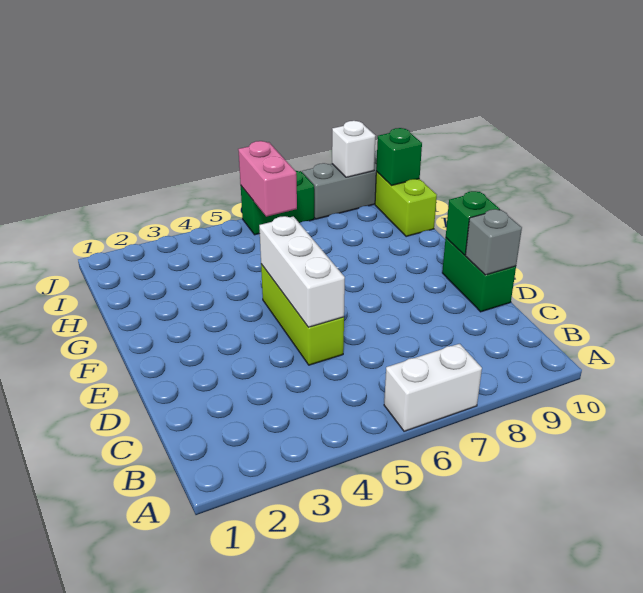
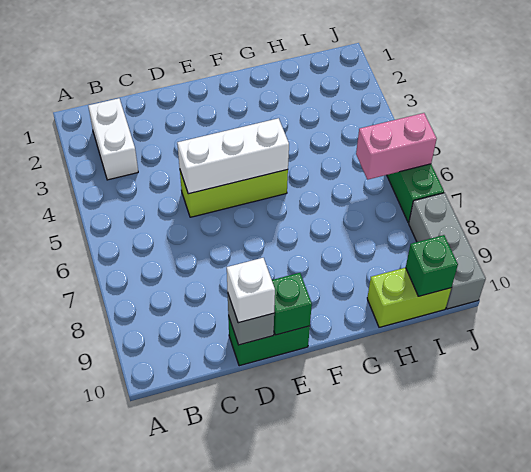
white 1x2 brick [384,344,482,431] -> white 1x2 brick moved to [88,98,138,180]
white 1x1 brick [332,121,375,177] -> white 1x1 brick moved to [227,258,275,323]

